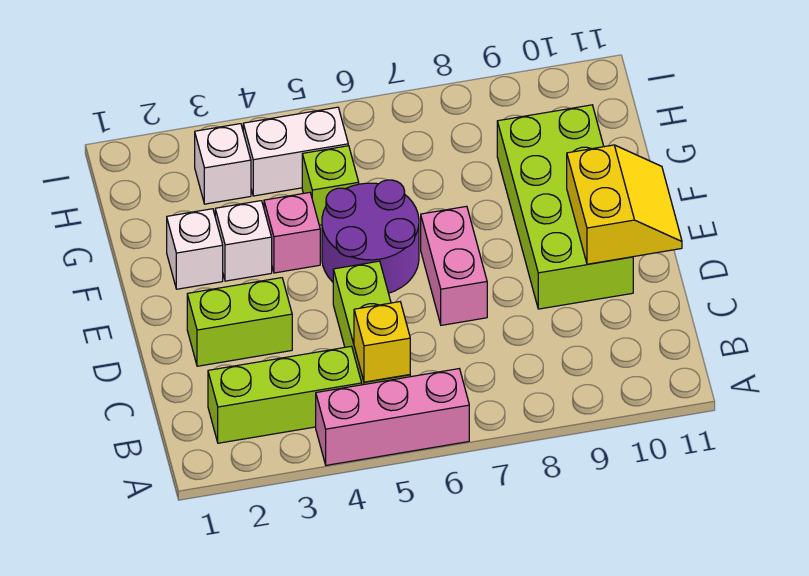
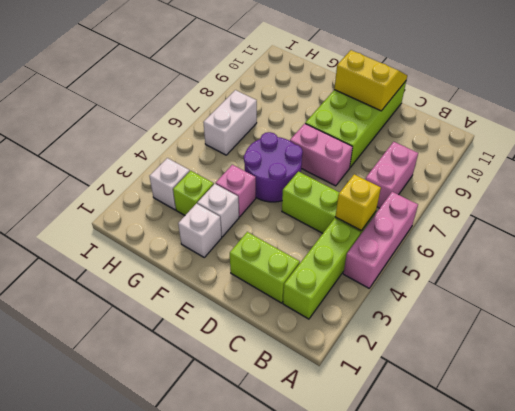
none -> pink 1x2 brick [366,142,418,208]
lime 1x2 brick [187,278,292,366] -> lime 1x2 brick turned to [230,232,300,303]
lime 2x4 brick [497,105,633,309] -> lime 2x4 brick turned to [305,81,406,168]
lime 1x1 brick [302,146,359,225] -> lime 1x1 brick moved to [173,171,214,215]
white 1x2 brick [243,107,348,196] -> white 1x2 brick moved to [203,90,257,155]

